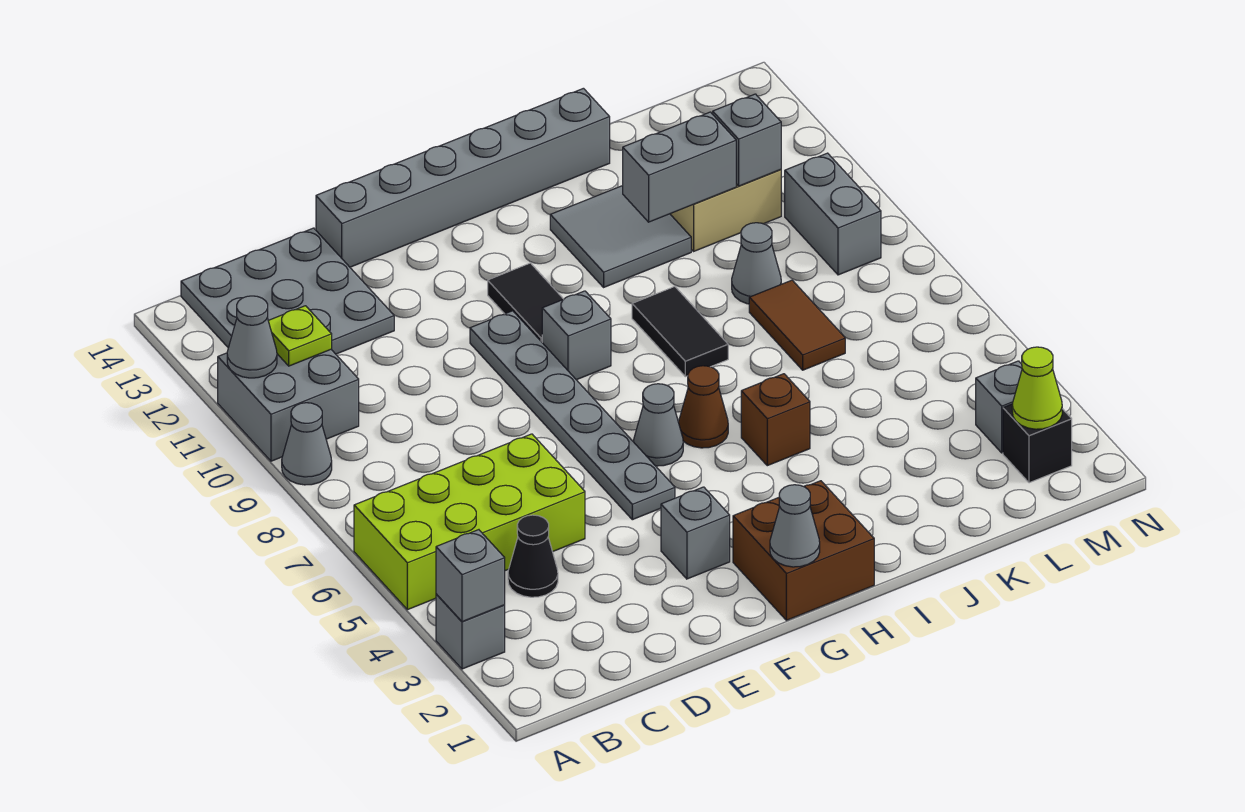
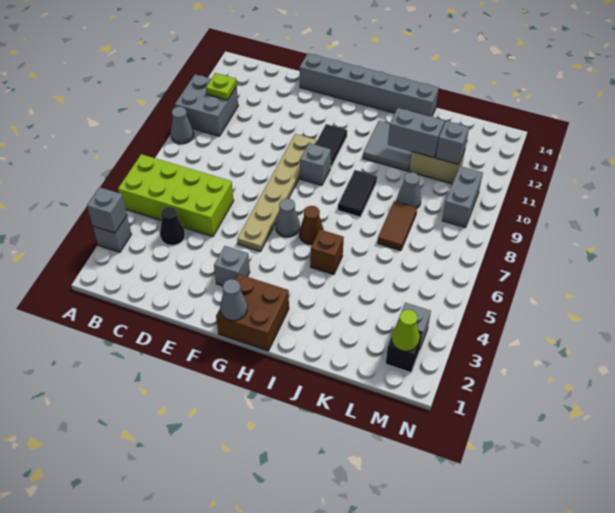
grey 1x1 cone [227,296,277,378] -> none
grey 3x3 plate [181,228,394,354] -> none
grey 1x6 plate [470,311,675,520] -> tan 1x6 plate [237,134,316,252]

